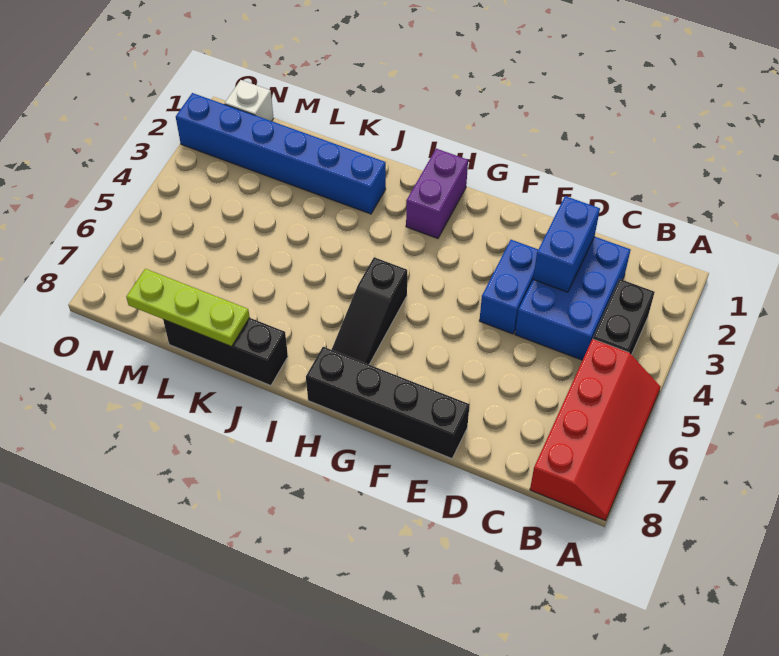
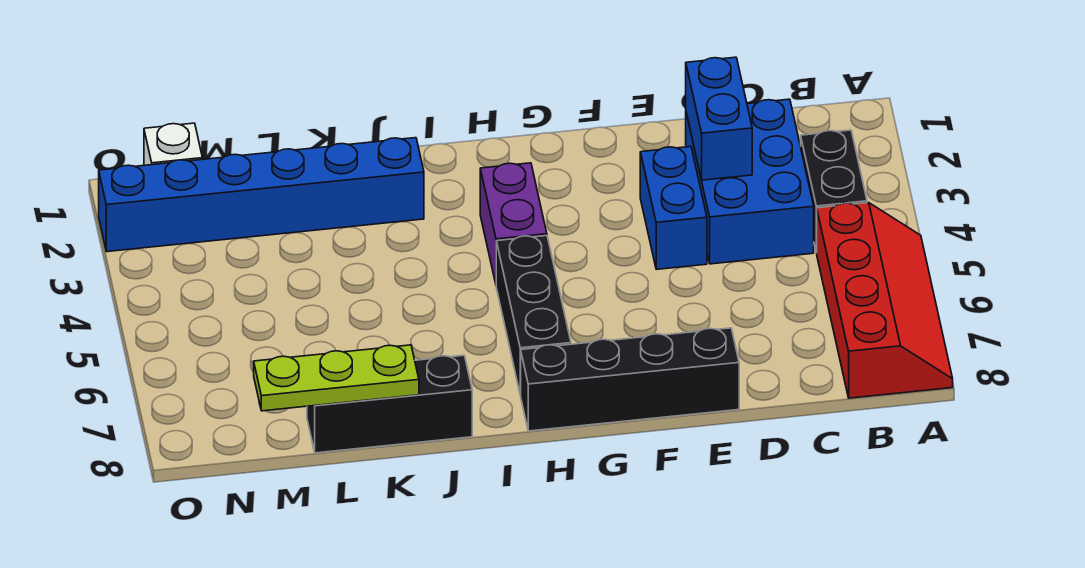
purple 1x2 brick [406,149,468,239] -> purple 1x2 brick moved to [480,163,547,283]
black 1x3 slope [332,257,407,364] -> black 1x3 brick [496,236,571,394]

